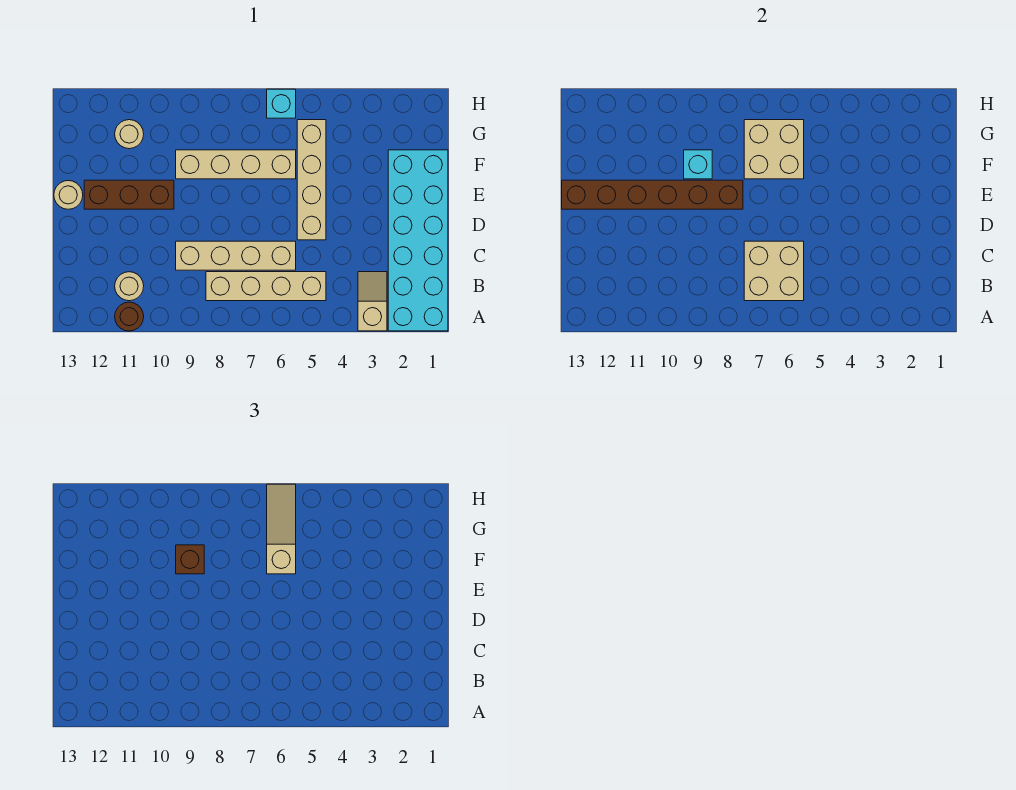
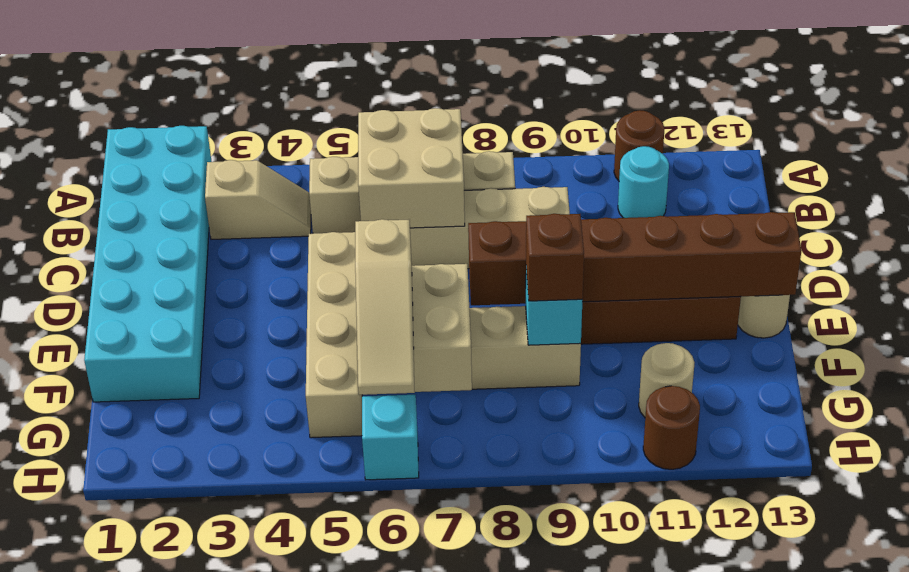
tan 1x2 slope [358,272,387,331] -> tan 1x2 slope turned to [205,160,311,239]
tan 1x1 round brick [115,272,144,301] -> cyan 1x1 round brick [618,146,669,218]
none -> brown 1x1 round brick [643,386,700,469]

